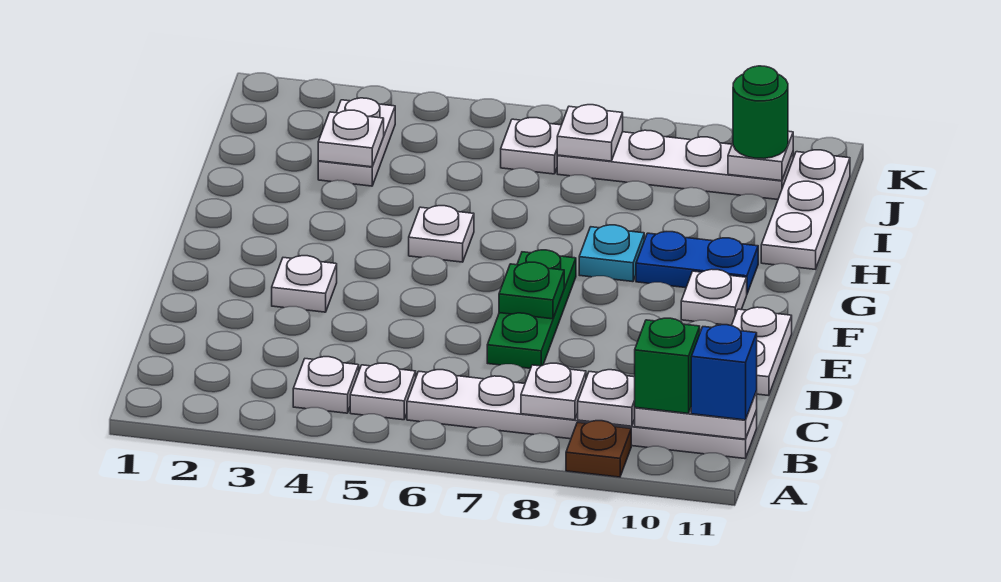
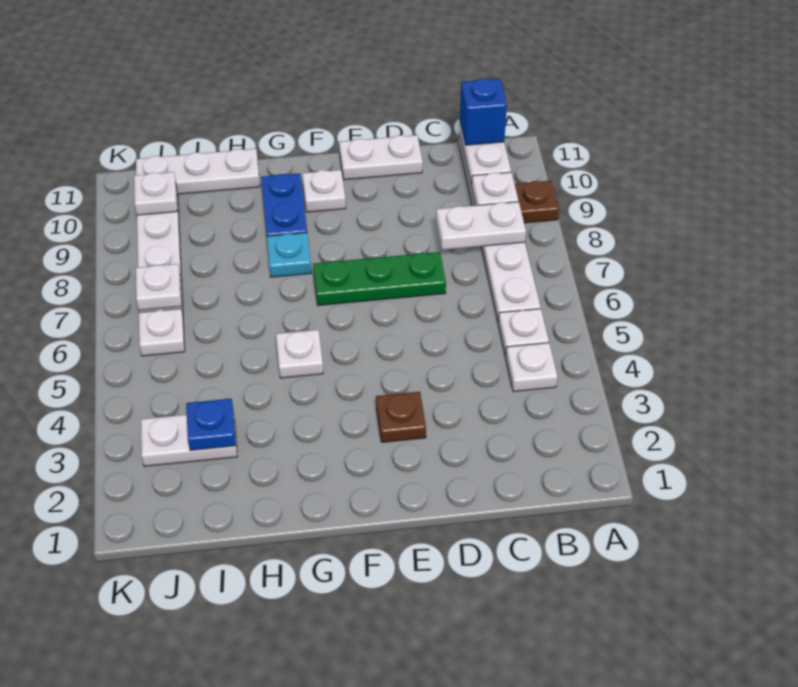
white 1x1 plate [521,363,586,420] -> white 1x2 plate [436,202,526,250]
green 1x1 brick [635,318,700,413] -> none
white 1x1 plate [272,256,337,312] -> brown 1x1 plate [376,392,426,442]
green 1x1 plate [499,262,564,319] -> none
white 1x1 plate [318,110,384,167] -> blue 1x1 plate [186,399,236,450]
green 1x1 round brick [733,66,788,159] -> none

